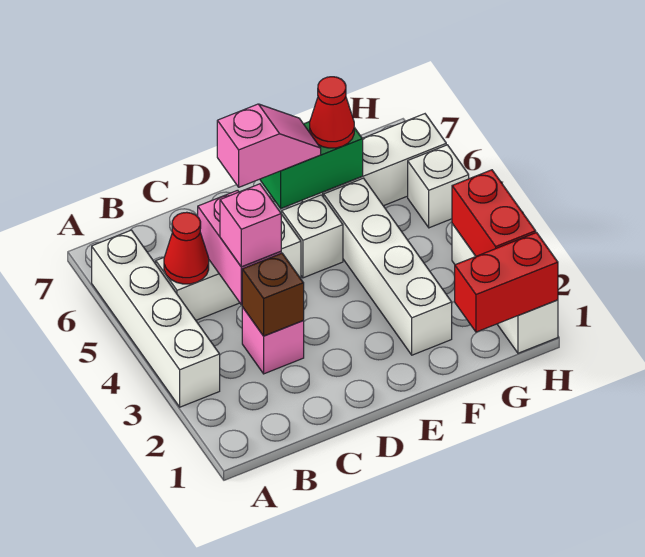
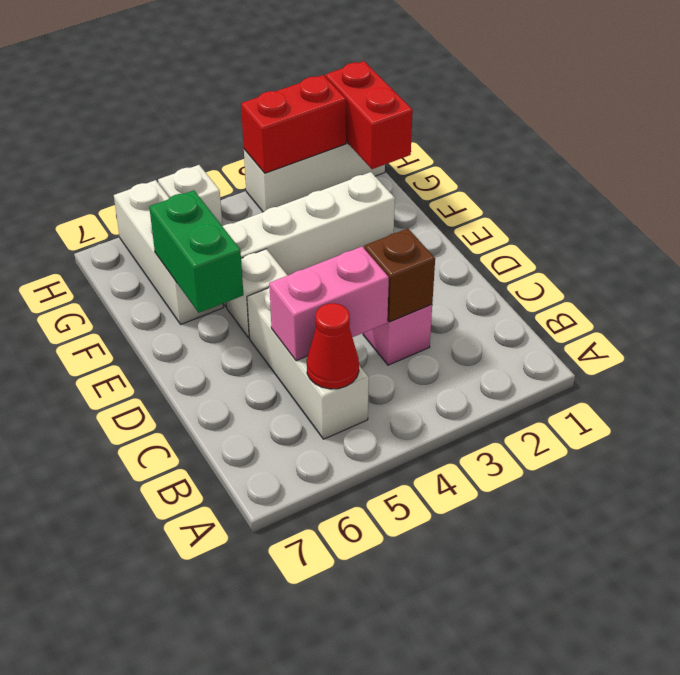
white 1x4 brick [92,230,220,407] -> none
pink 1x1 brick [220,184,281,267] -> none
pink 1x2 slope [217,104,321,187] -> none
red 1x1 cone [310,77,354,148] -> none

